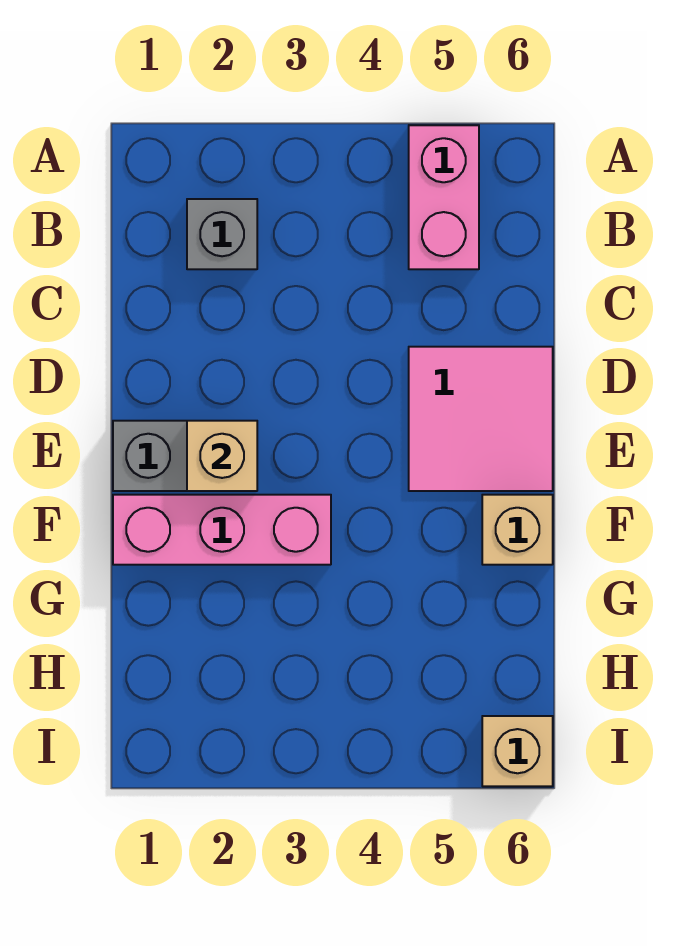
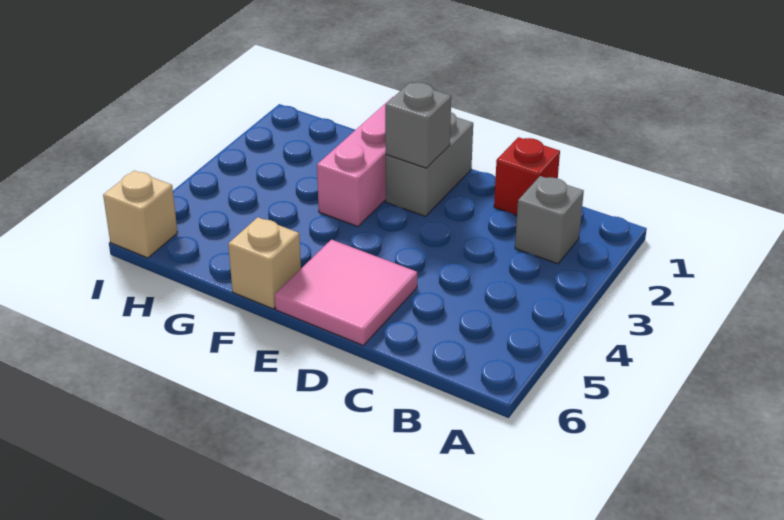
pink 1x2 brick [409,125,479,269] -> none
none -> red 1x1 brick [494,137,560,215]
tan 1x1 brick [187,421,257,491] -> grey 1x1 brick [385,83,451,168]

